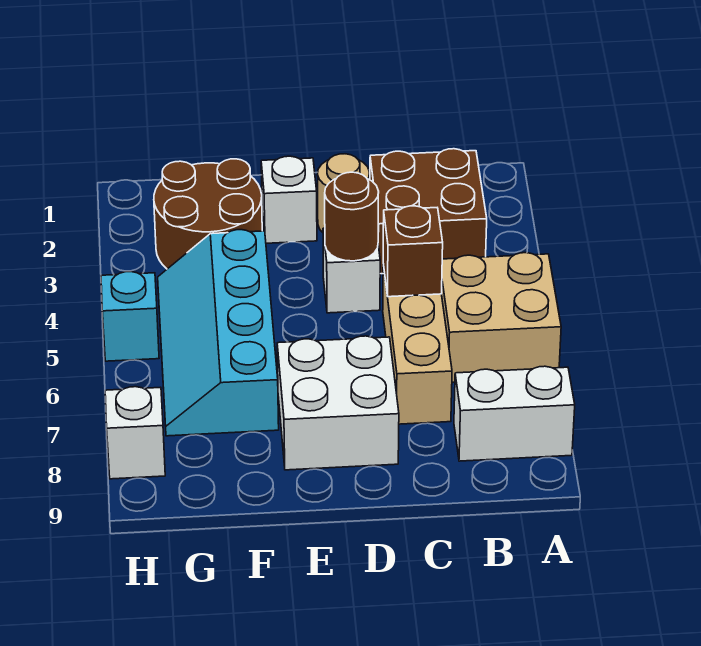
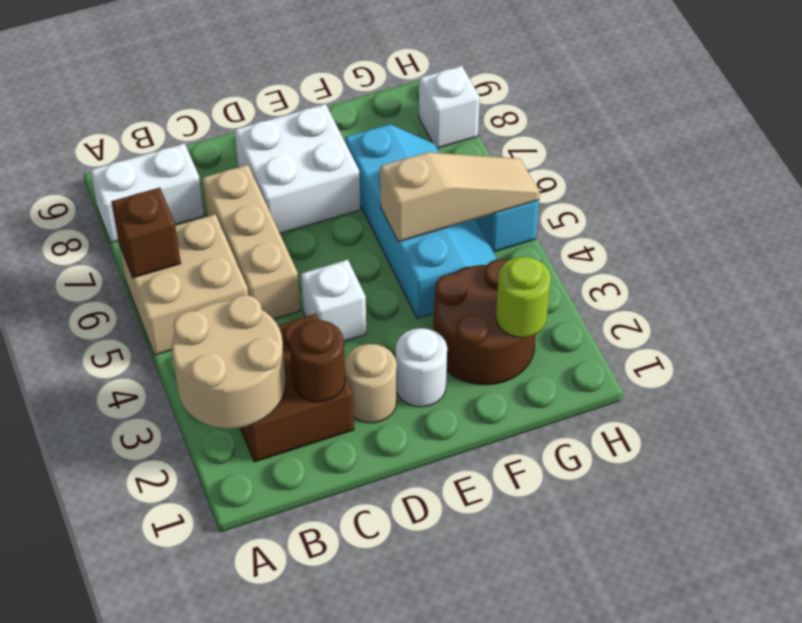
none -> tan 2x2 round brick [172,295,286,428]
brown 1x1 brick [383,206,443,297] -> brown 1x1 brick moved to [111,188,181,278]
brown 1x1 round brick [325,172,379,261] -> brown 1x1 round brick moved to [290,320,345,402]
white 1x1 brick [261,156,317,243] -> white 1x1 round brick [396,328,447,407]
none -> tan 1x3 slope [380,152,540,242]
none -> lime 1x1 round brick [496,257,551,337]

